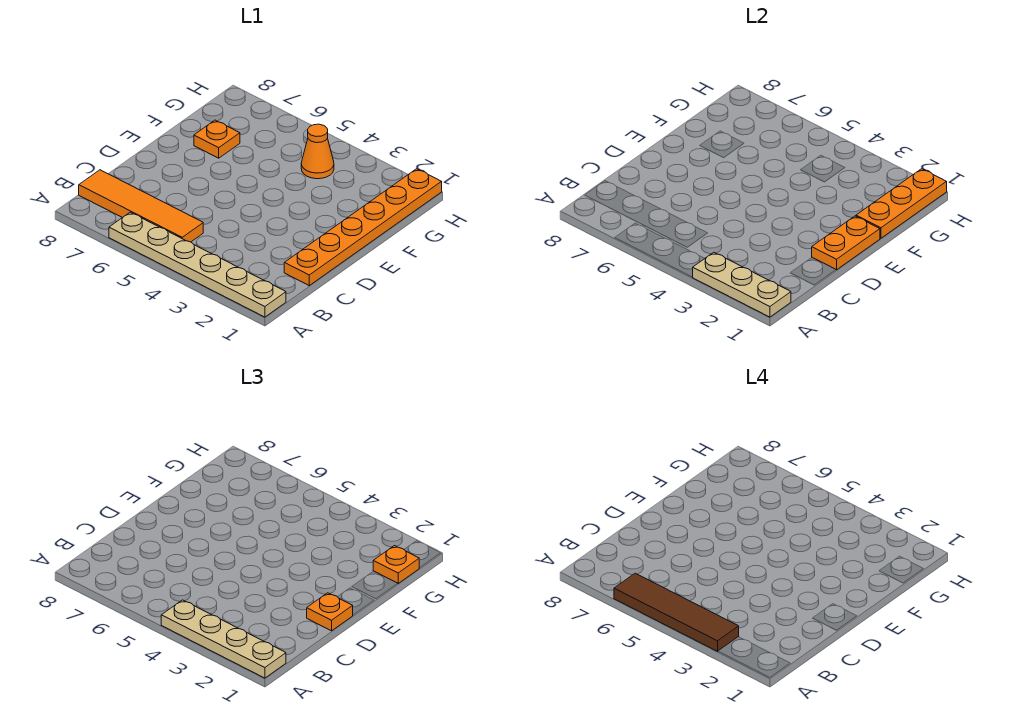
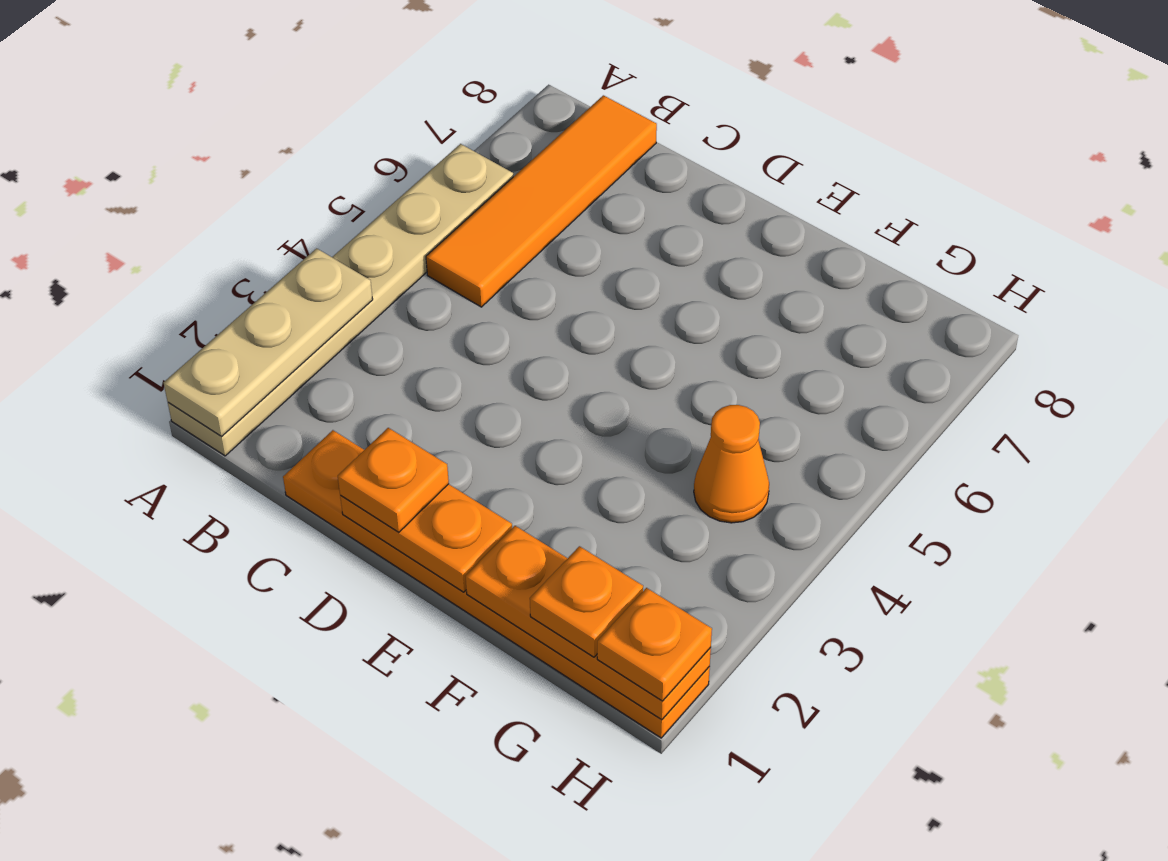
tan 1x4 plate [161,600,286,678] -> none
brown 1x4 tile [614,573,739,651] -> none
orange 1x1 plate [194,120,240,158] -> orange 1x1 plate moved to [597,588,712,701]

